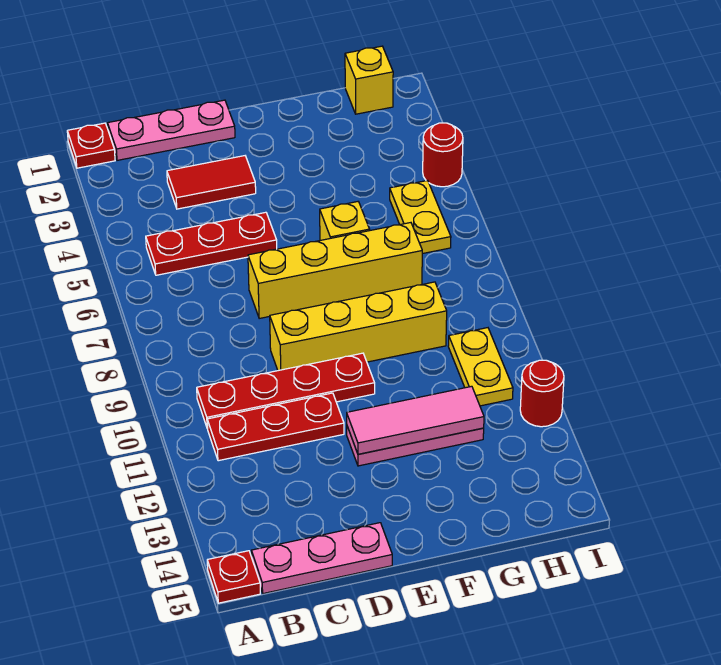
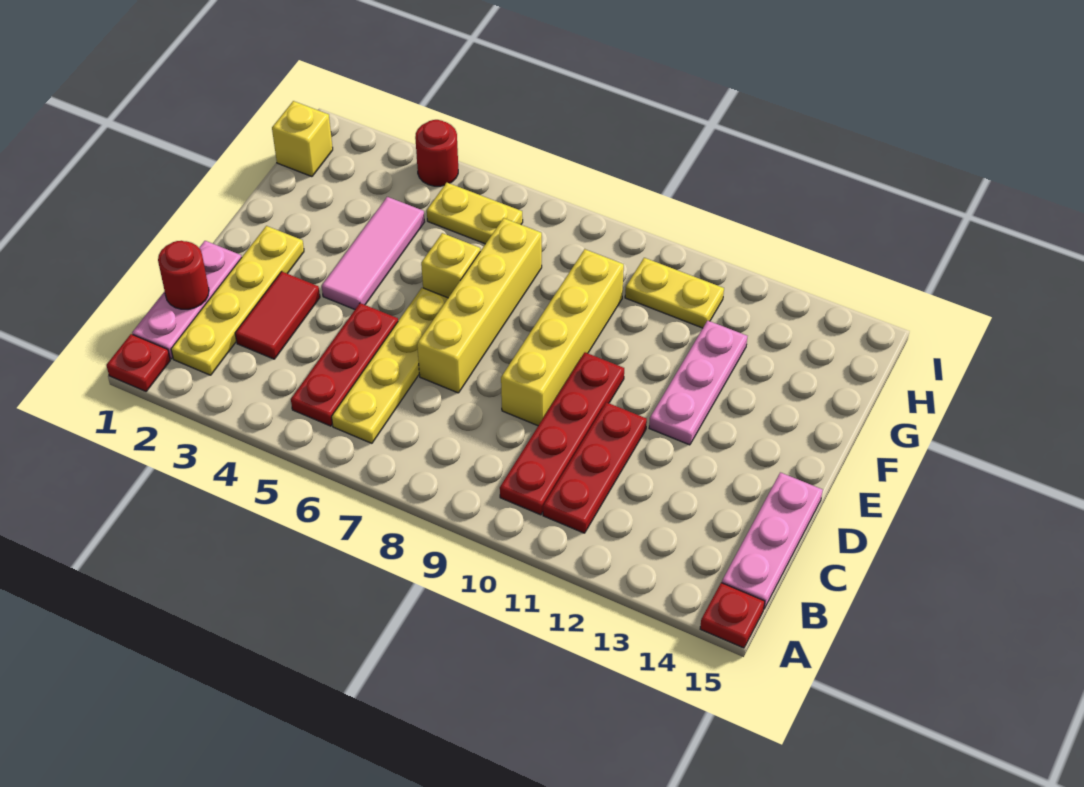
none -> yellow 1x4 plate [171,226,304,375]
none -> yellow 1x4 plate [332,288,448,443]
pink 1x3 tile [347,386,484,454] -> pink 1x3 tile moved to [322,197,425,309]
red 1x1 round brick [520,360,564,427] -> red 1x1 round brick moved to [158,241,209,309]

